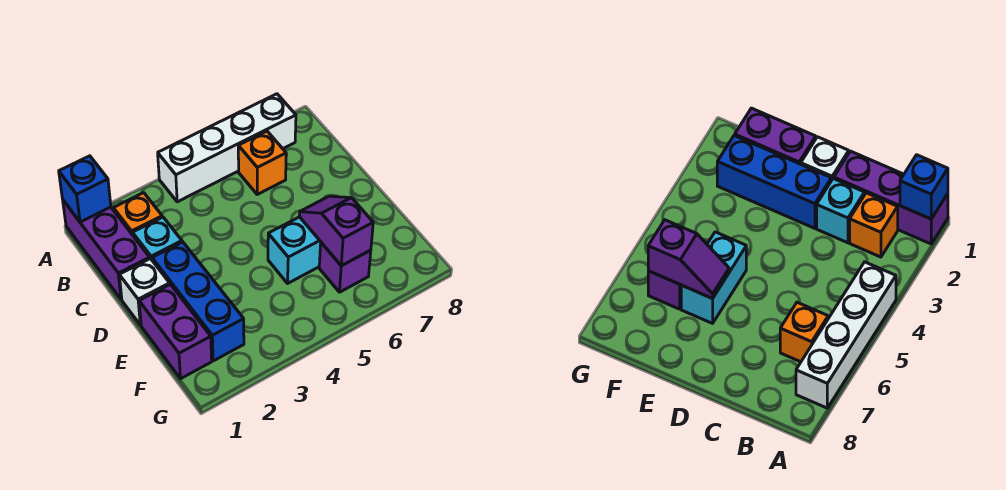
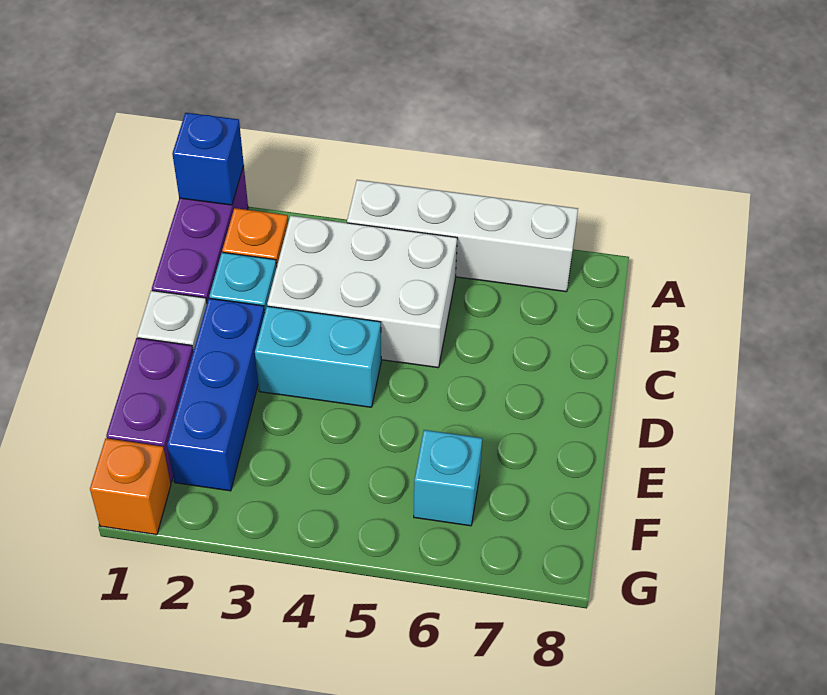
none -> white 2x3 brick [267,216,457,368]
orange 1x1 brick [238,131,286,194] -> orange 1x1 brick moved to [90,438,171,535]
cyan 1x2 brick [268,217,321,283] -> cyan 1x2 brick moved to [255,306,381,407]
purple 1x2 slope [299,196,373,266] -> none
purple 1x1 brick [319,243,371,292] -> cyan 1x1 brick [414,430,482,526]

